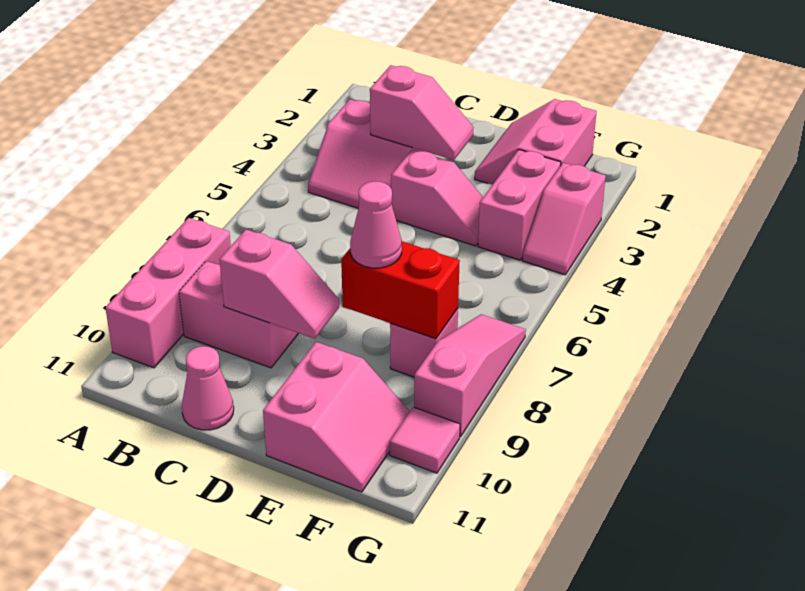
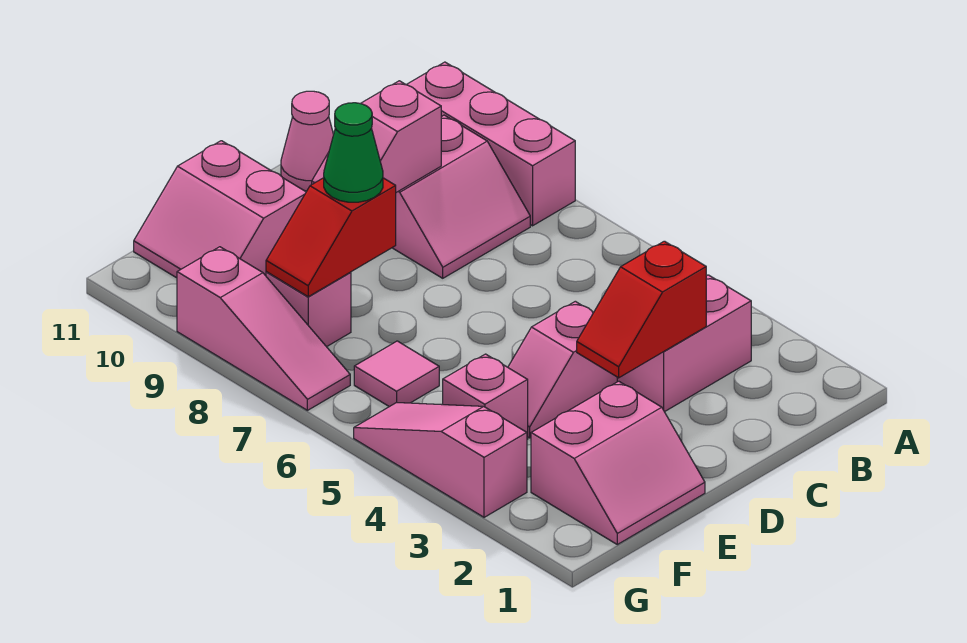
pink 1x2 slope [370,65,474,160] -> red 1x2 slope [577,241,706,378]
pink 2x2 slope [475,99,597,185] -> pink 2x2 slope turned to [531,381,705,544]
red 1x2 brick [341,241,460,339] -> red 1x2 slope [266,178,396,297]
pink 1x1 cone [350,181,402,268] -> green 1x1 cone [324,103,383,202]
pink 1x2 brick [478,150,561,260] -> pink 1x1 brick [443,354,528,439]
pink 1x2 slope [522,163,606,275] -> pink 1x3 slope [354,402,527,517]
pink 1x1 tile [390,407,460,473] -> pink 1x1 tile moved to [354,341,439,407]

